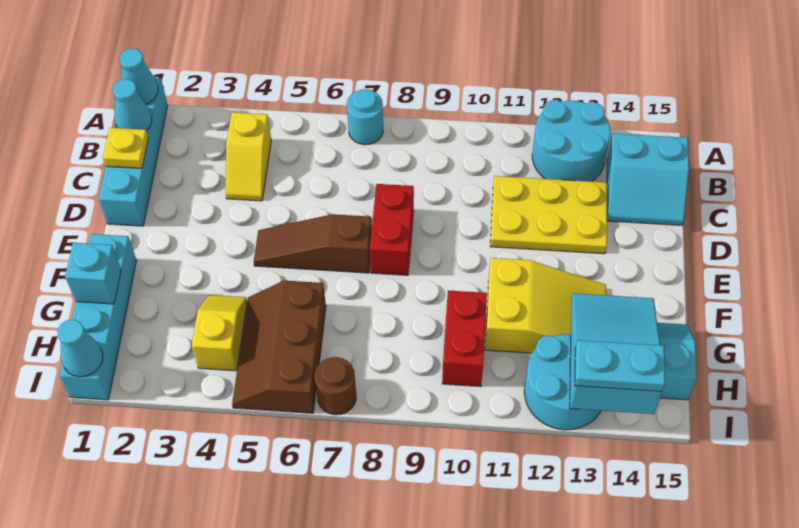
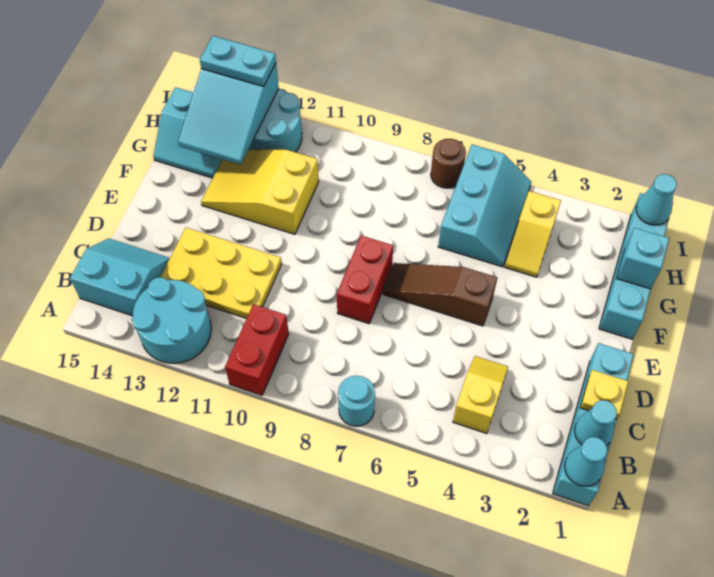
brown 1x3 slope [254,214,372,273] -> brown 1x3 slope turned to [383,263,497,326]
brown 2x3 slope [232,280,326,413] -> cyan 2x3 slope [438,145,531,267]
red 1x2 brick [442,291,487,387] -> red 1x2 brick moved to [225,304,289,395]

